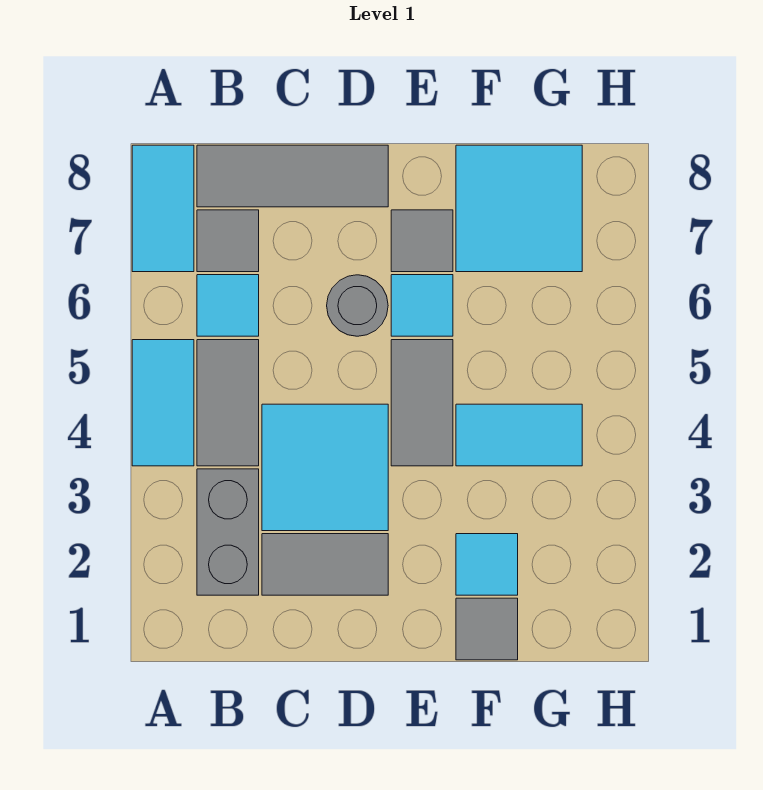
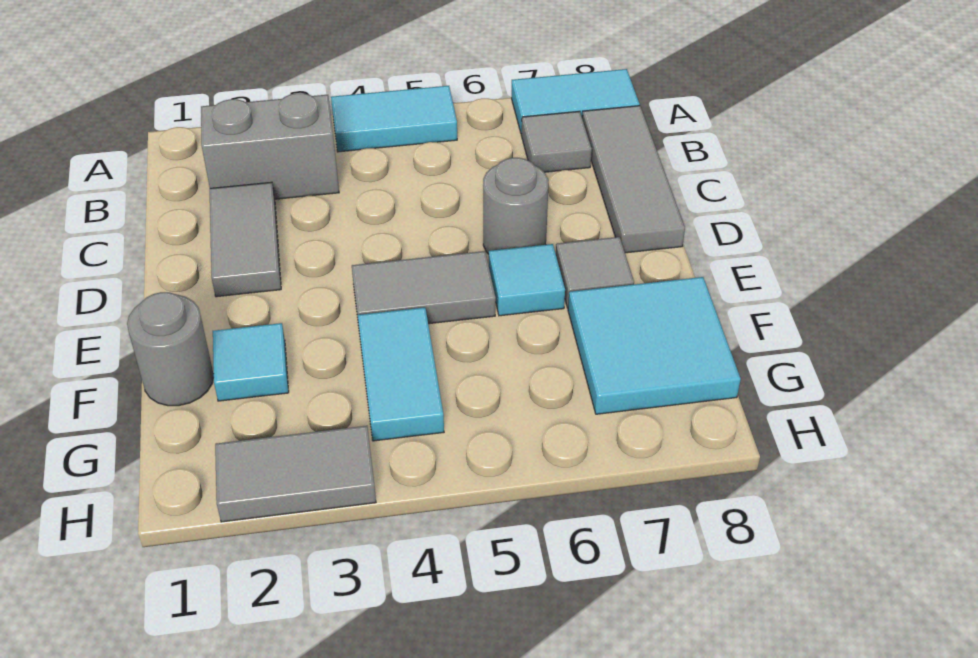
grey 1x2 tile [197,340,259,466] -> grey 1x2 tile moved to [215,426,376,522]
cyan 1x1 tile [197,275,259,336] -> none
cyan 2x2 tile [262,404,388,531] -> none
grey 1x1 tile [456,598,518,660] -> grey 1x1 round brick [127,292,214,406]

